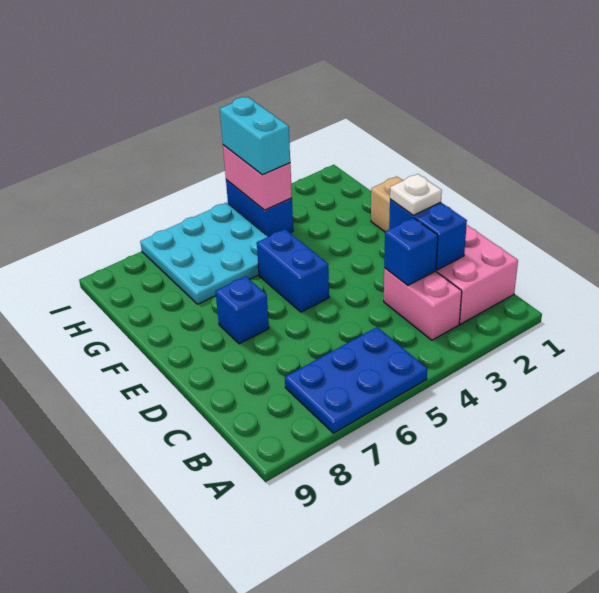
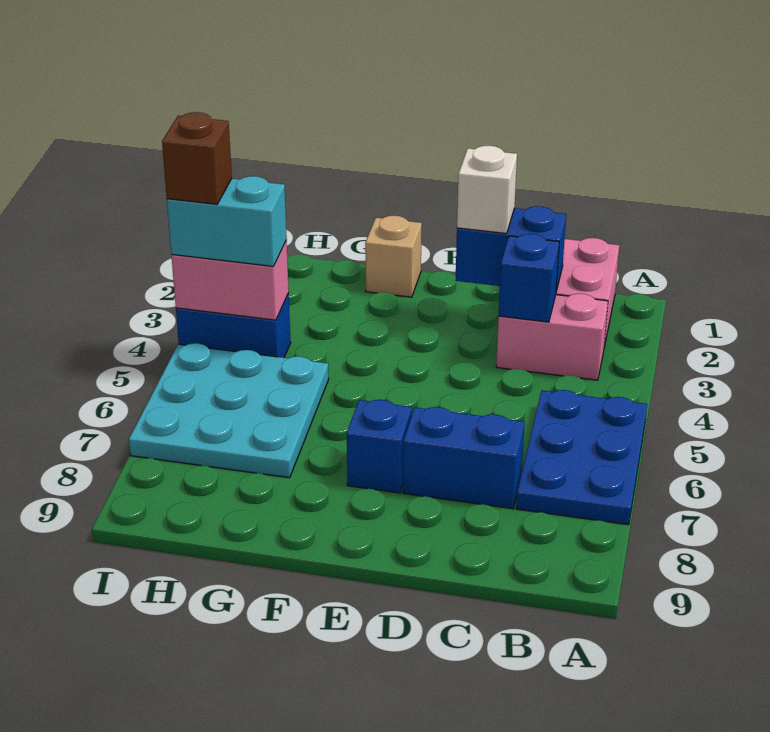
white 1x1 plate [390,174,442,215] -> white 1x1 brick [457,146,517,234]
blue 1x2 brick [257,229,329,312] -> blue 1x2 brick moved to [403,407,525,509]
none -> brown 1x1 brick [162,112,232,204]

